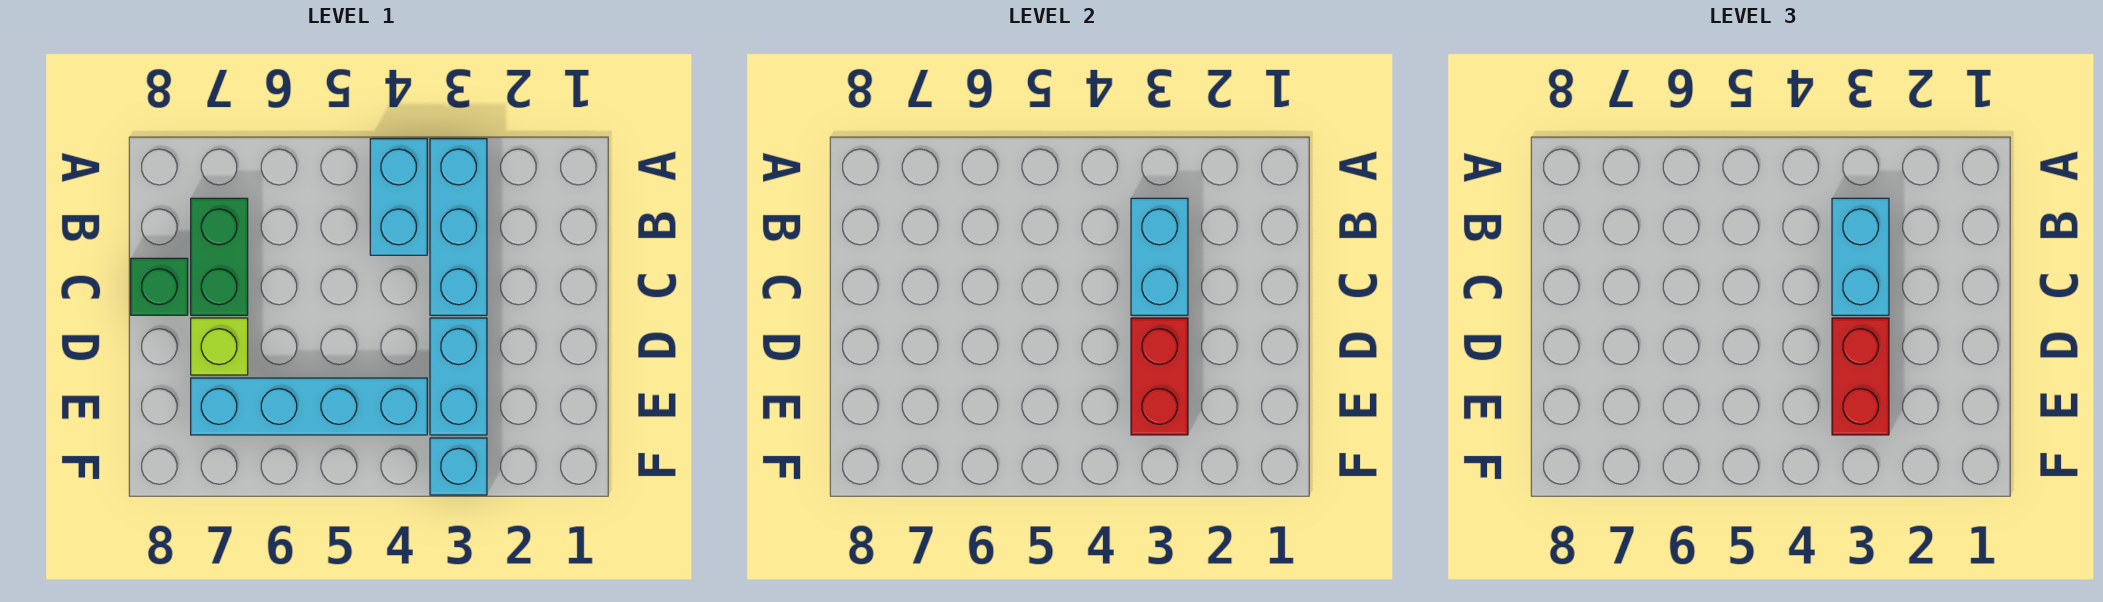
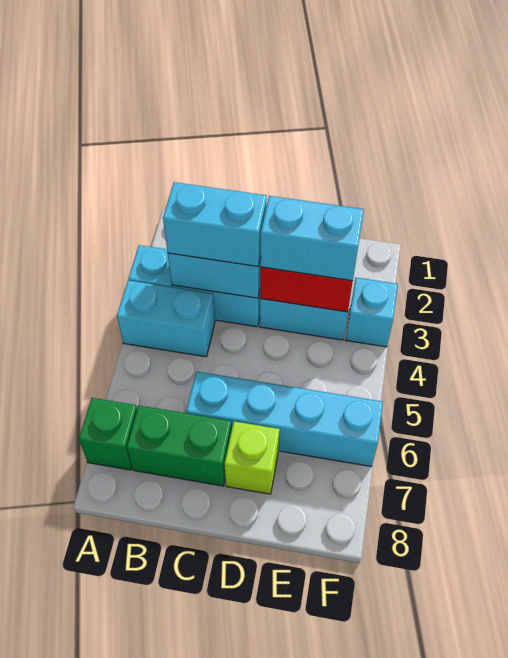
green 1x1 brick [131,258,188,315] -> green 1x1 brick moved to [79,398,137,470]
red 1x2 brick [1832,318,1889,435] -> cyan 1x2 brick [260,196,364,281]
cyan 1x4 brick [191,378,427,435] -> cyan 1x4 brick turned to [186,371,383,466]

